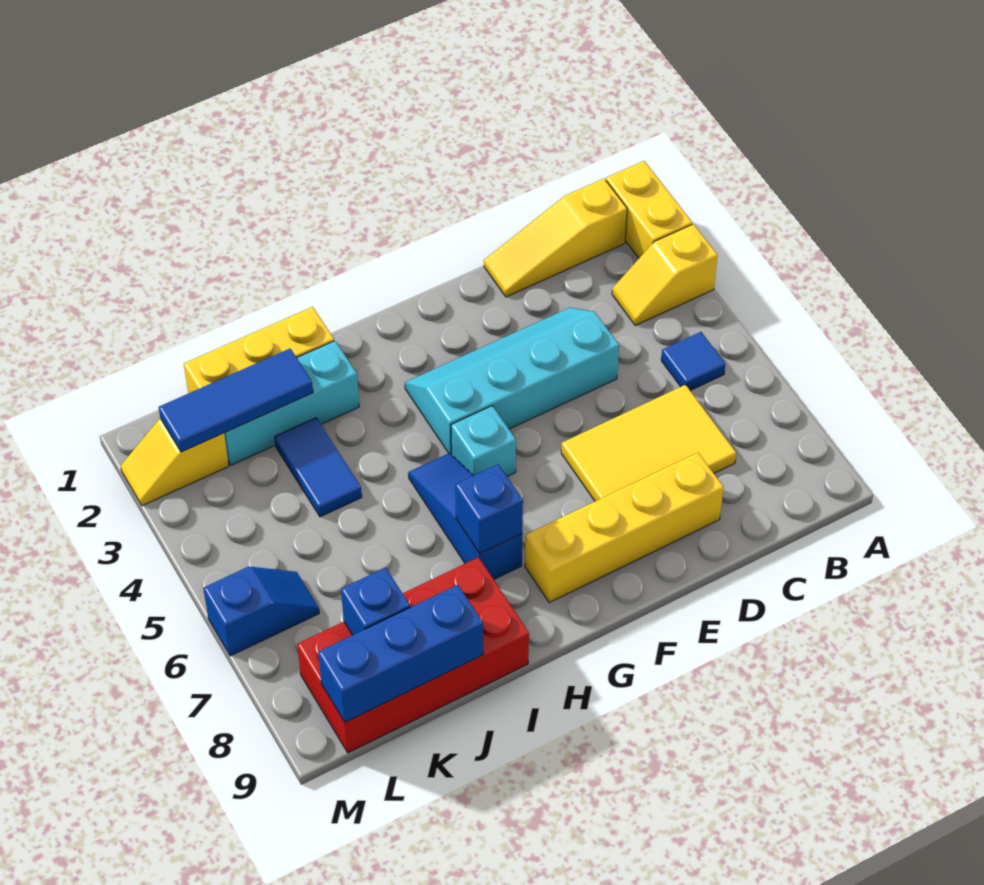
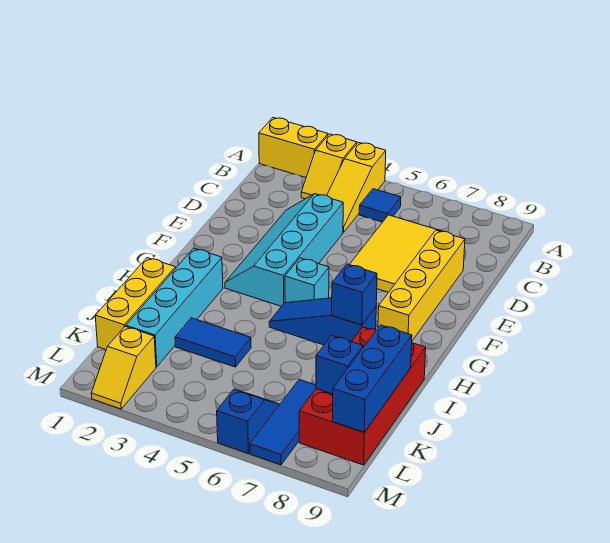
yellow 1x3 slope [484,179,627,297] -> yellow 1x3 slope moved to [327,142,386,232]
cyan 1x3 brick [224,341,359,465] -> cyan 1x4 brick [126,248,223,367]
blue 1x3 tile [159,349,313,452] -> blue 1x3 tile moved to [250,380,316,465]

